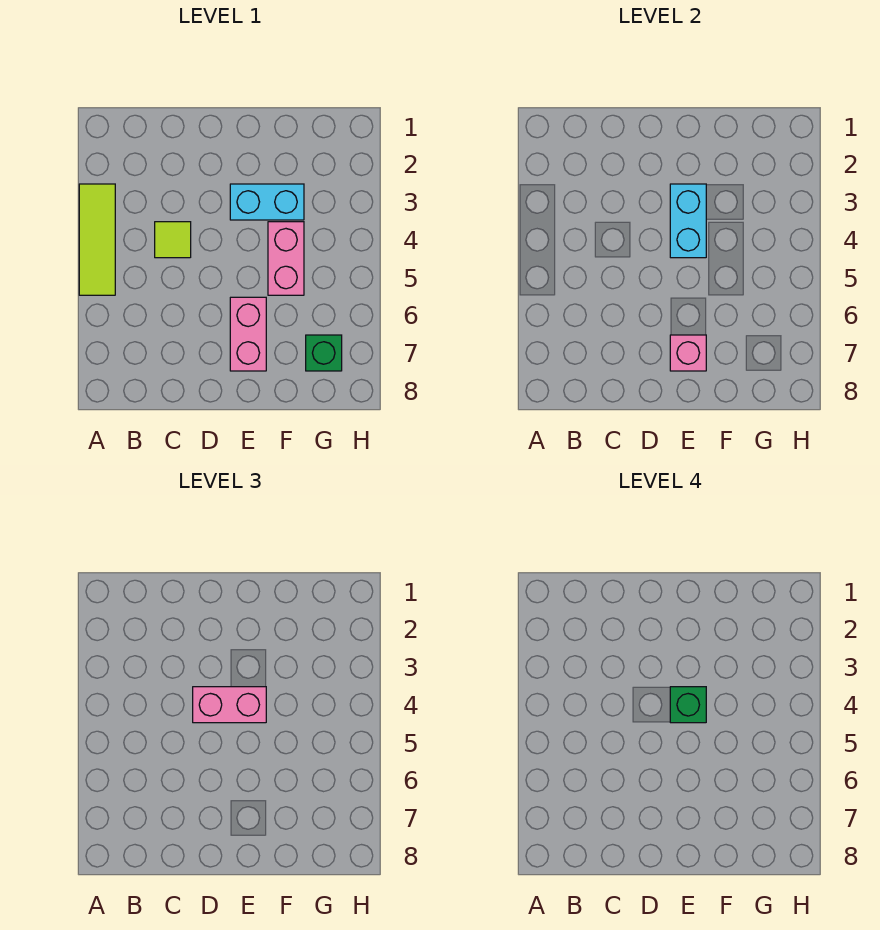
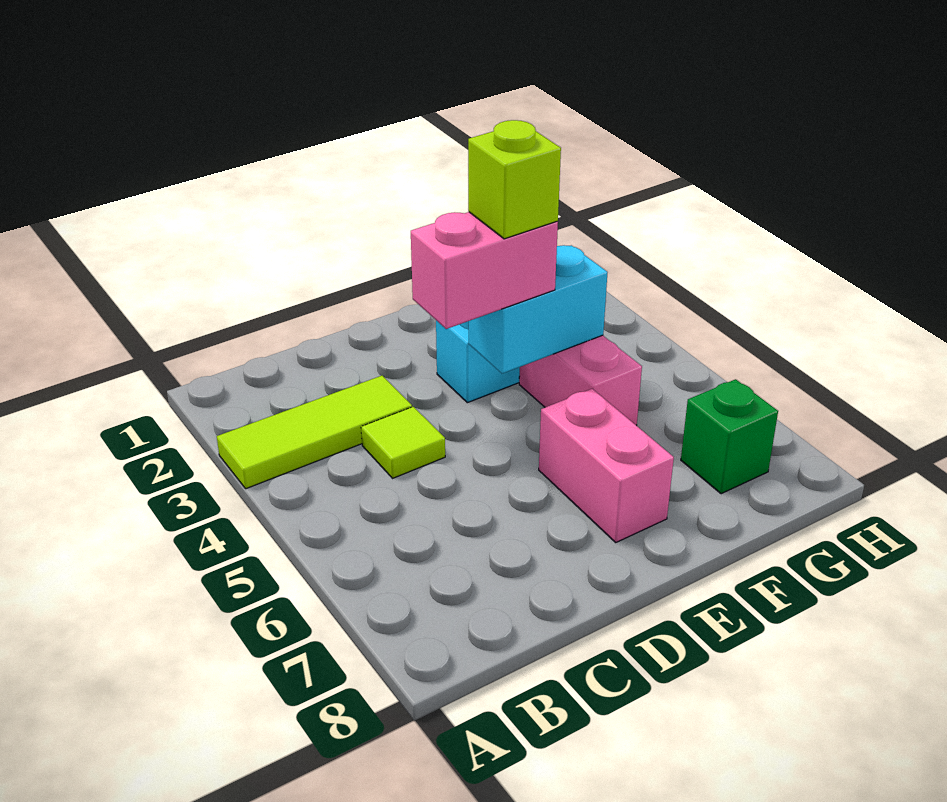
lime 1x3 tile [79,184,115,295] -> lime 1x3 tile turned to [217,376,412,489]
cyan 1x2 brick [670,184,706,258] -> cyan 1x2 brick turned to [469,245,608,374]
green 1x1 brick [670,687,706,723] -> lime 1x1 brick [468,120,561,239]
pink 1x1 brick [670,335,706,371] -> none

